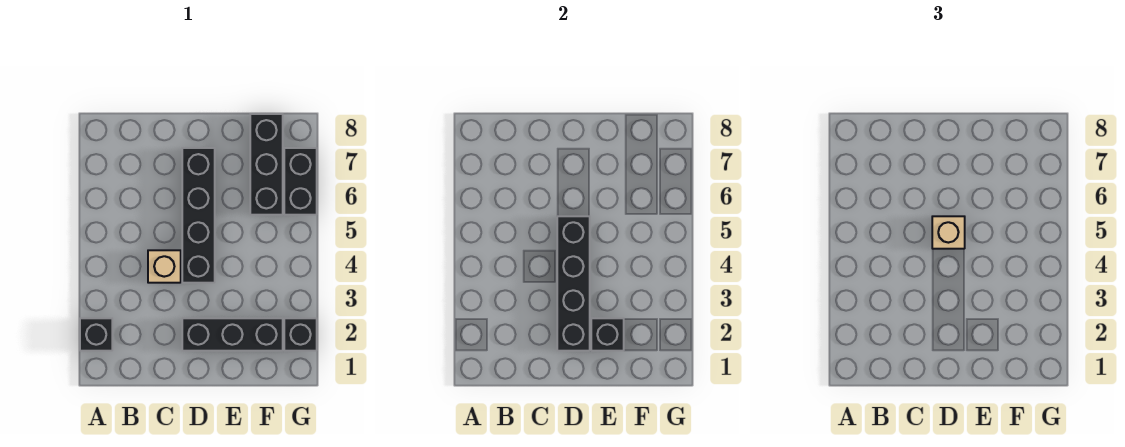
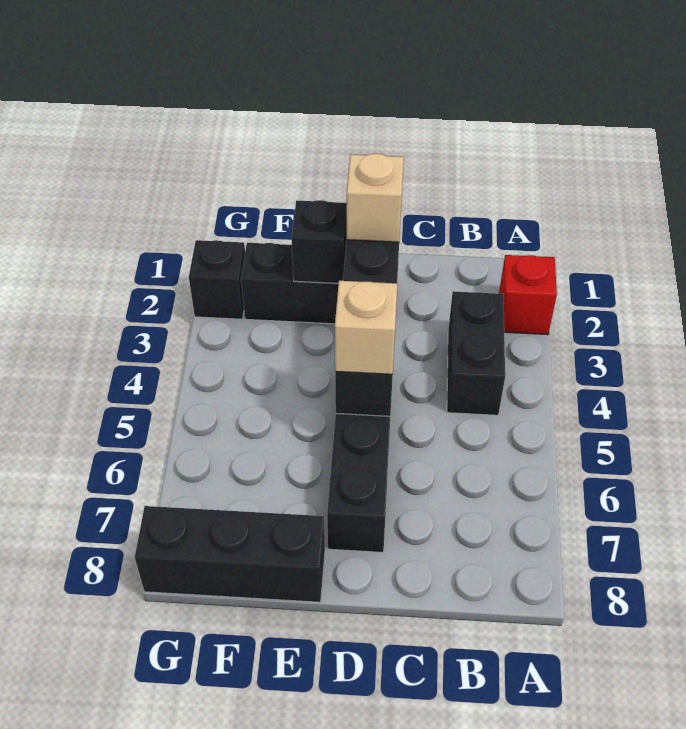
black 1x1 brick [80,318,112,351] -> red 1x1 brick [499,255,557,335]
tan 1x1 brick [148,250,181,283] -> tan 1x1 brick moved to [347,154,404,242]
black 1x3 brick [250,114,283,215] -> black 1x3 brick turned to [135,506,325,602]
black 1x2 brick [284,148,317,215] -> black 1x2 brick moved to [447,291,505,415]

